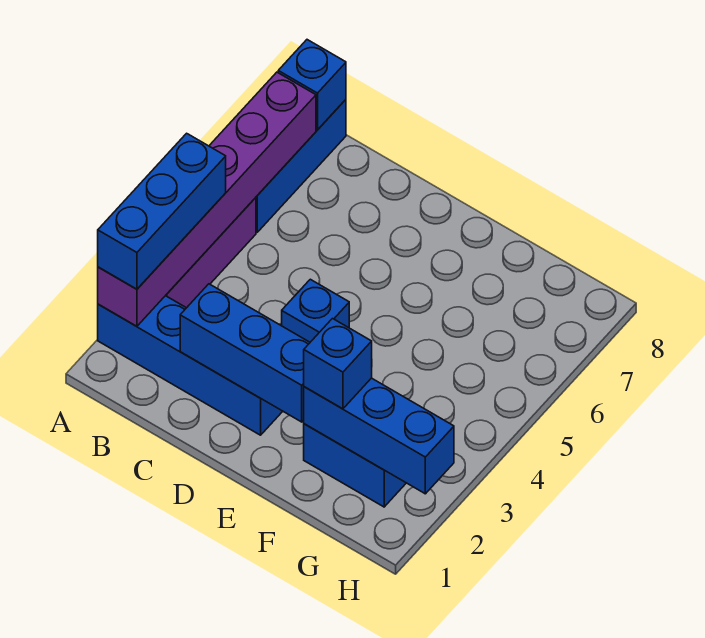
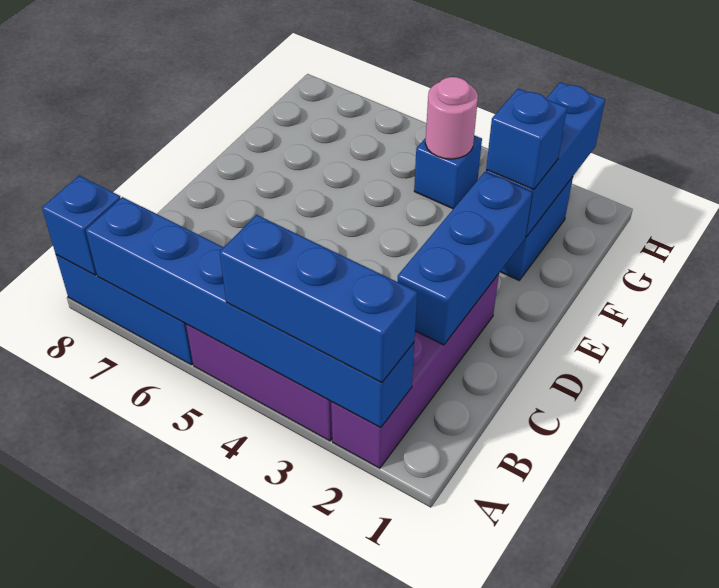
blue 1x4 brick [98,296,283,435] -> purple 1x4 brick [331,274,499,468]
purple 1x6 brick [98,72,316,326] -> blue 1x6 brick [86,197,414,428]
blue 1x1 brick [282,279,349,342] -> blue 1x1 brick moved to [414,135,482,209]
none -> pink 1x1 round brick [425,77,478,159]

